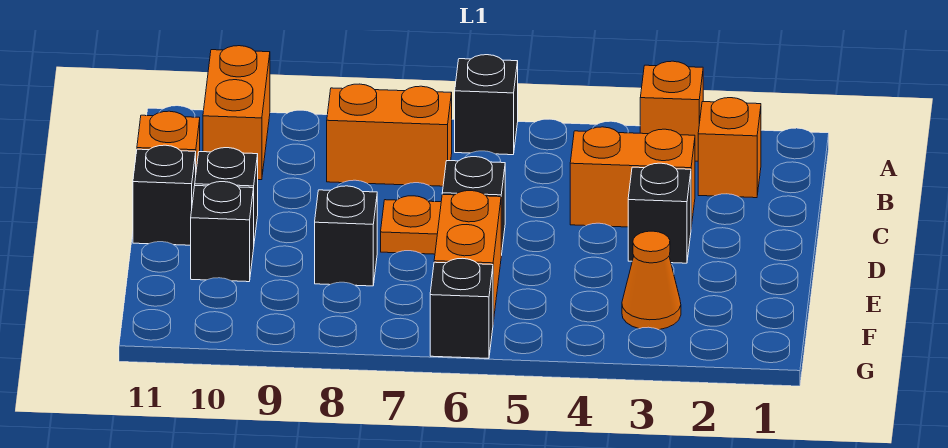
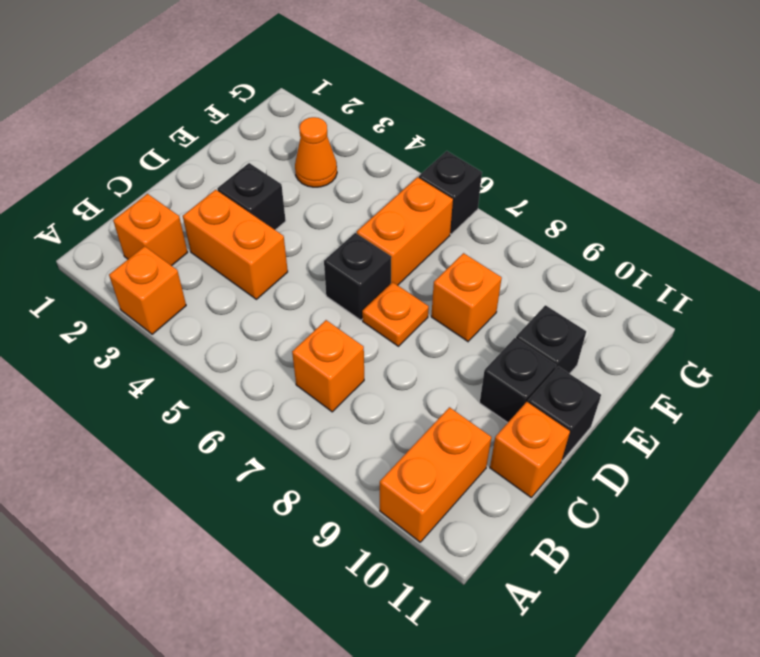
black 1x1 brick [455,55,518,155] -> none
orange 1x2 brick [327,84,452,186] -> orange 1x1 brick [292,320,364,412]
black 1x1 brick [315,186,377,286] -> orange 1x1 brick [431,253,502,341]

